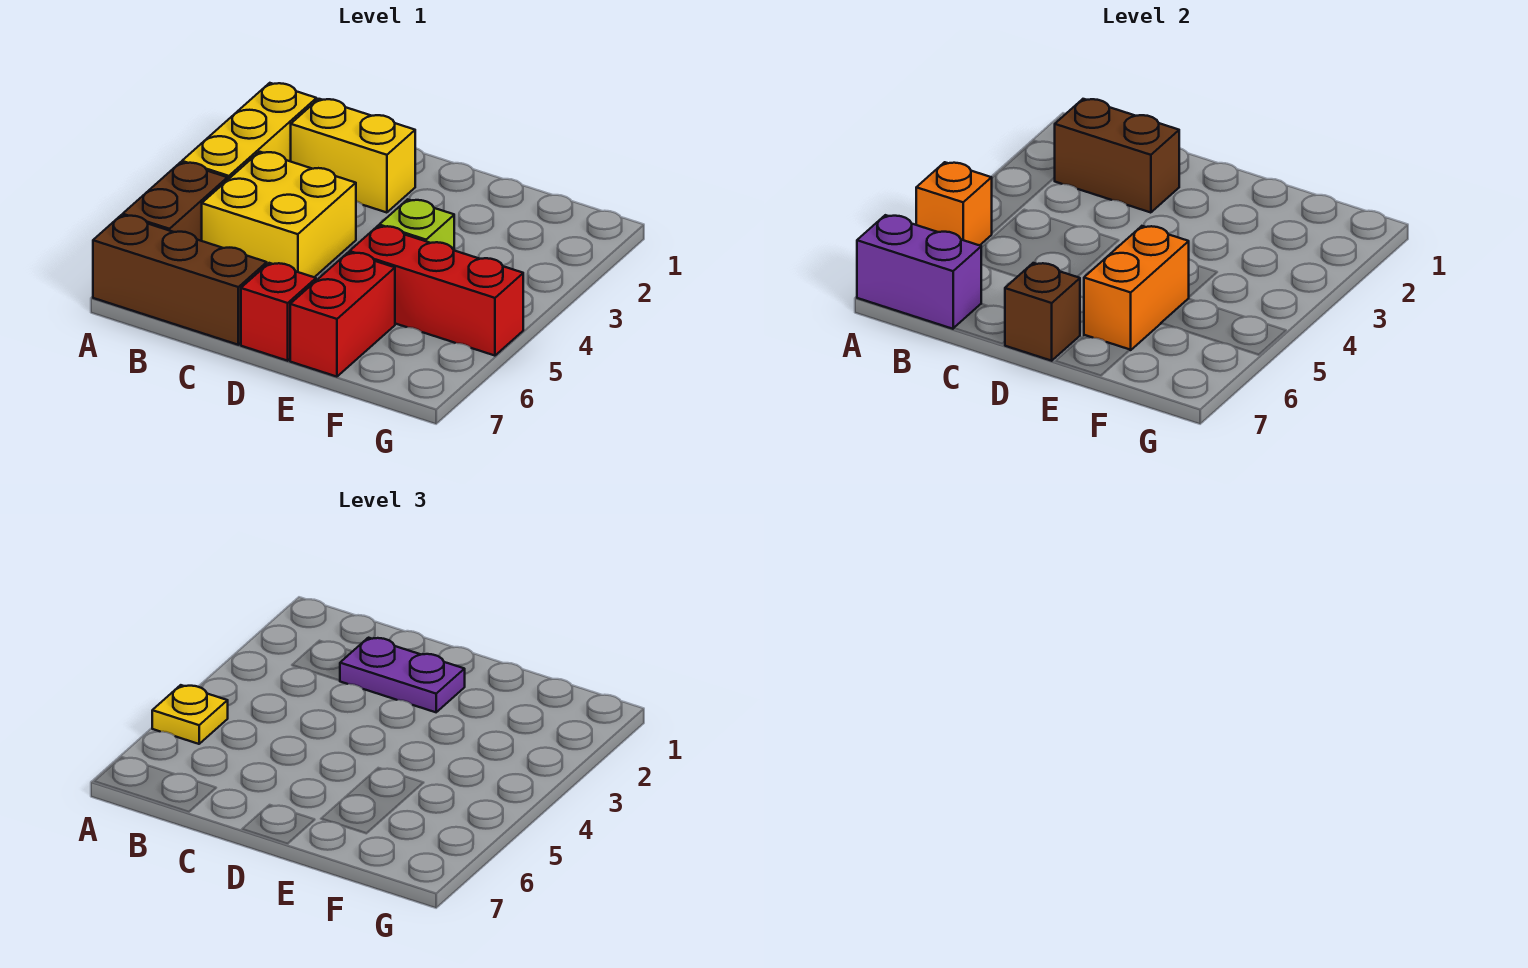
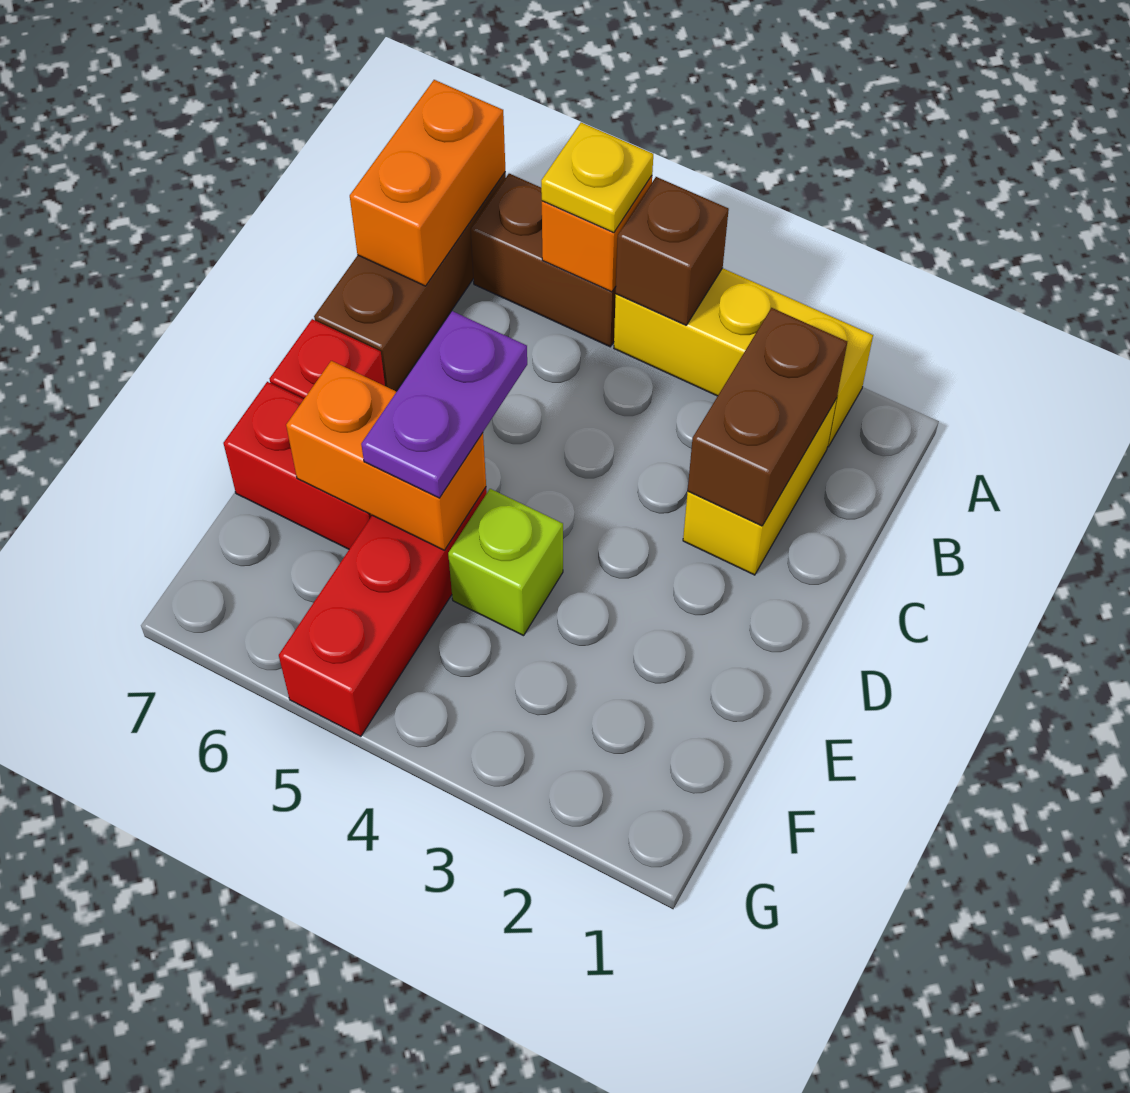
purple 1x2 brick [857,215,981,329] -> orange 1x2 brick [350,80,505,286]
yellow 2x2 brick [202,152,356,277] -> none
purple 1x2 plate [340,638,465,712] -> purple 1x2 plate moved to [361,311,527,498]
brown 1x1 brick [1005,263,1080,361] -> brown 1x1 brick moved to [616,177,729,325]

